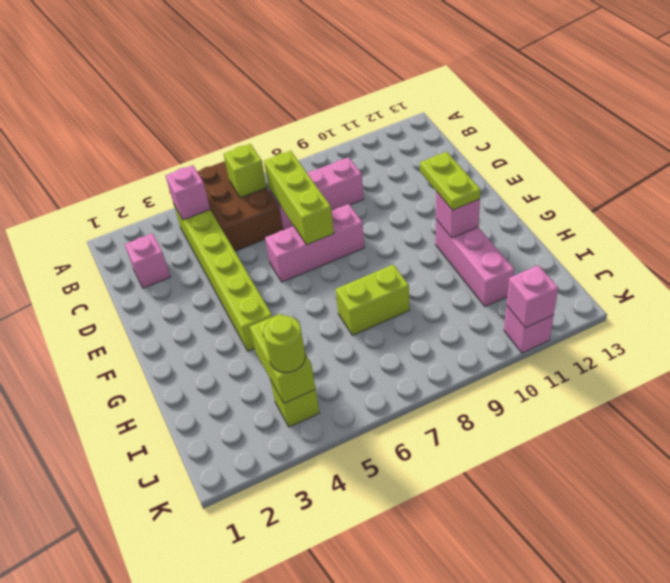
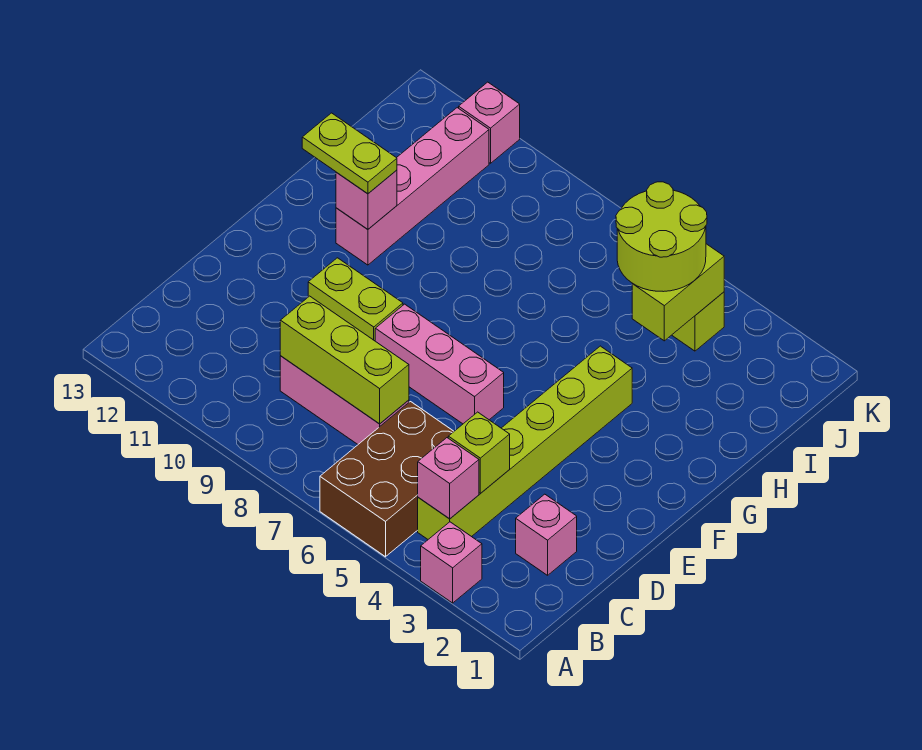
lime 1x1 brick [224,144,267,198] -> lime 1x1 brick moved to [448,412,510,493]
lime 1x3 brick [264,151,334,245] -> lime 1x3 brick turned to [280,296,409,424]
lime 1x2 plate [420,152,481,210] -> lime 1x2 plate turned to [302,113,397,194]
pink 1x3 brick [436,220,514,307] -> pink 1x4 brick [336,108,489,265]
lime 1x2 brick [336,264,410,335] -> lime 1x2 brick moved to [308,258,403,341]
lime 1x1 round brick [264,316,305,372] -> lime 2x2 round brick [616,182,707,292]
pink 1x1 brick [507,265,558,328] -> pink 1x1 brick moved to [421,522,482,603]

